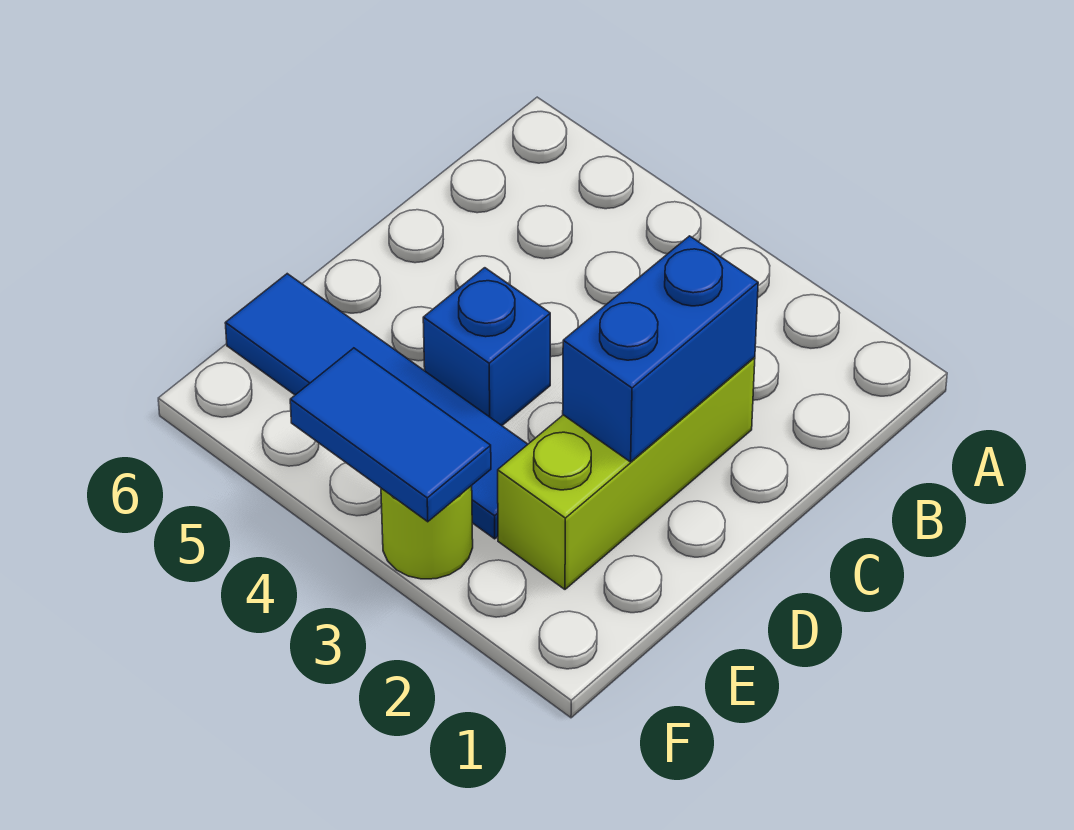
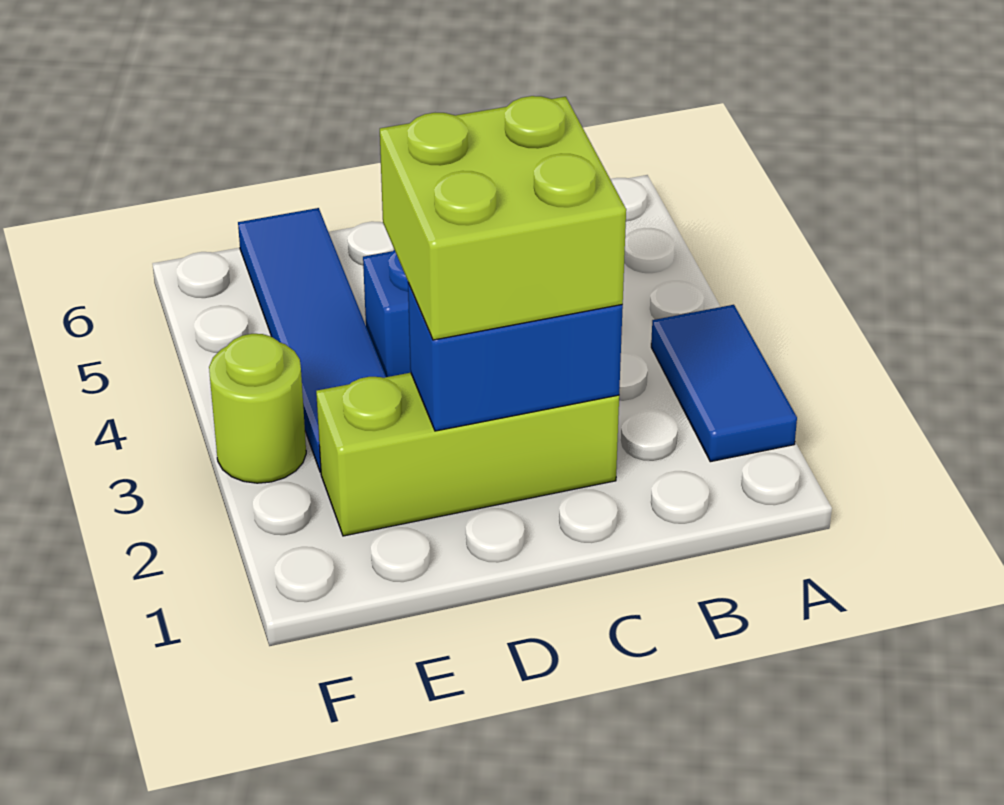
none -> lime 2x2 brick [380,96,626,340]
blue 1x2 tile [290,348,491,522] -> blue 1x2 tile moved to [651,305,797,462]

